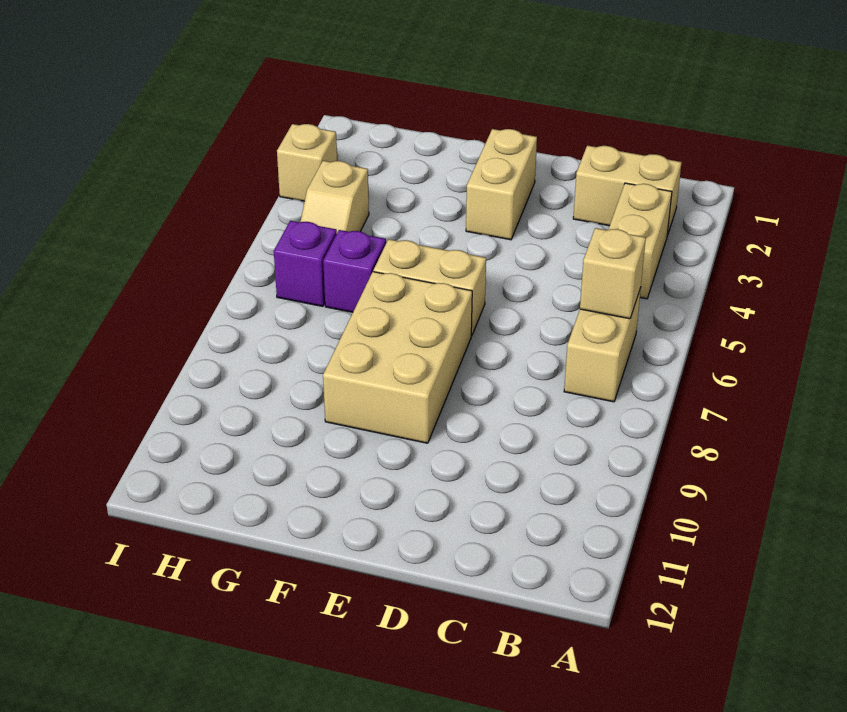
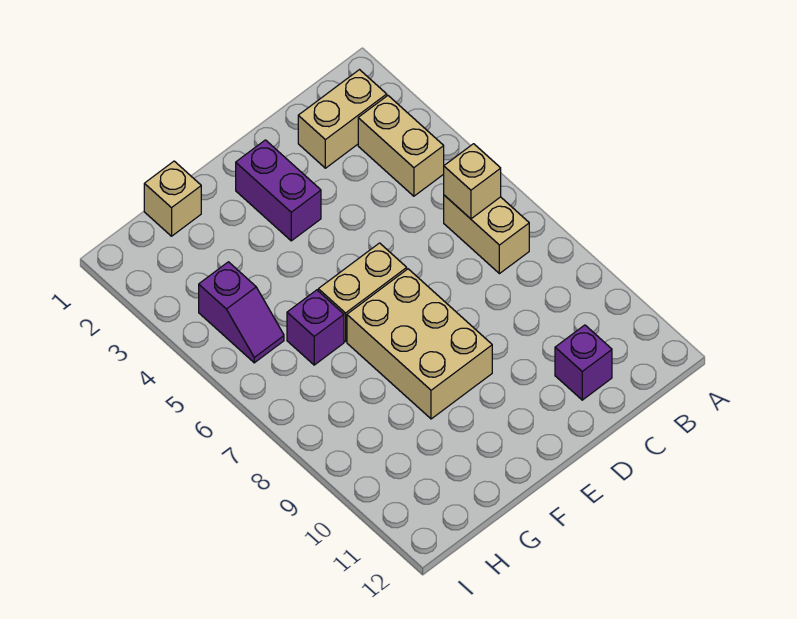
tan 1x2 brick [466,129,537,240] -> purple 1x2 brick [236,140,321,241]
tan 1x2 slope [300,161,369,233] -> purple 1x2 slope [199,262,284,363]
purple 1x1 brick [274,221,337,306] -> purple 1x1 brick moved to [555,325,612,400]
tan 1x1 brick [277,124,337,201] -> tan 1x1 brick moved to [144,161,201,236]

